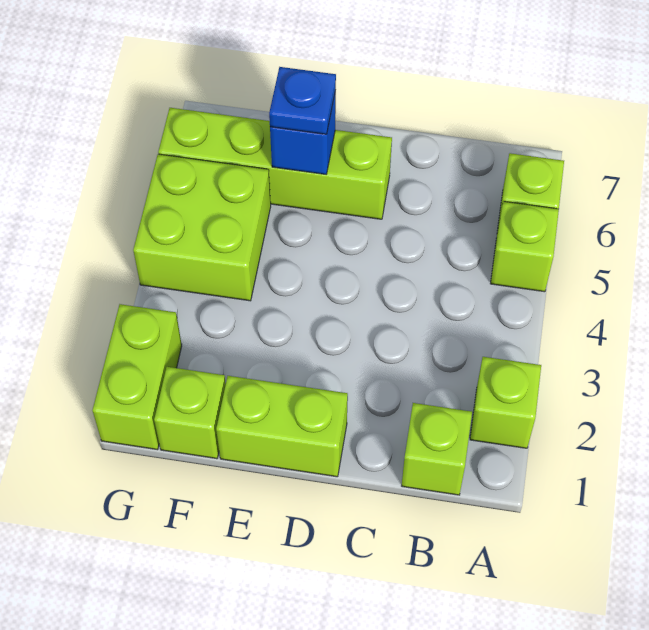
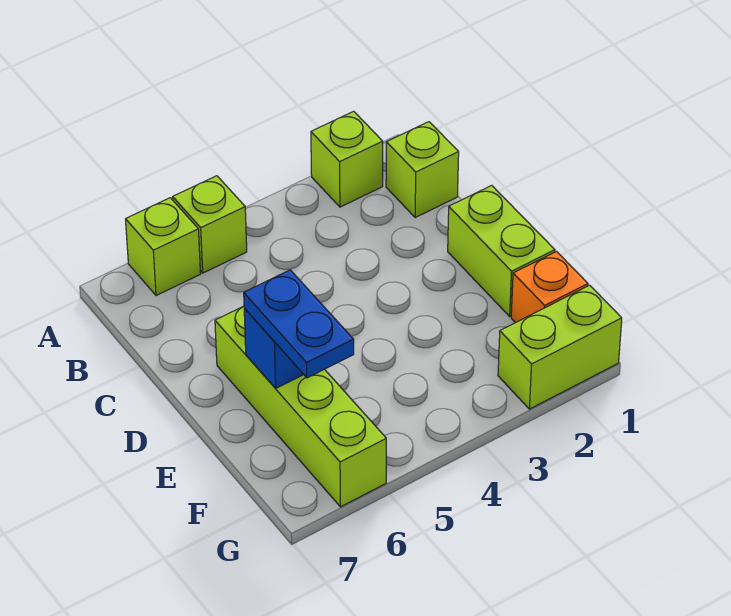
blue 1x1 plate [269,67,336,134] -> blue 1x2 plate [244,270,354,378]
lime 1x1 brick [154,367,226,459] -> orange 1x1 brick [511,252,588,323]
lime 2x2 brick [133,154,271,301] -> none

